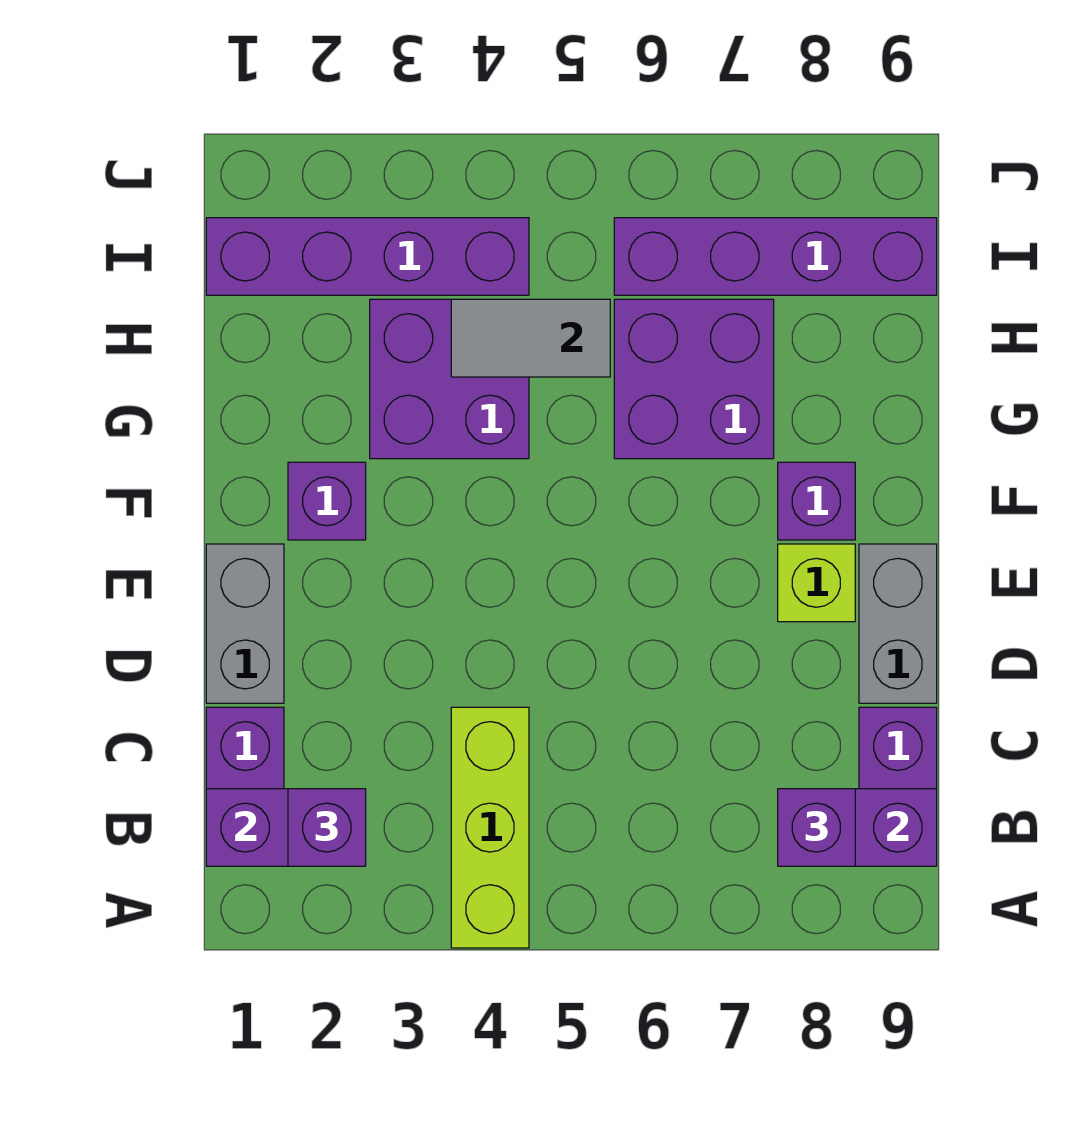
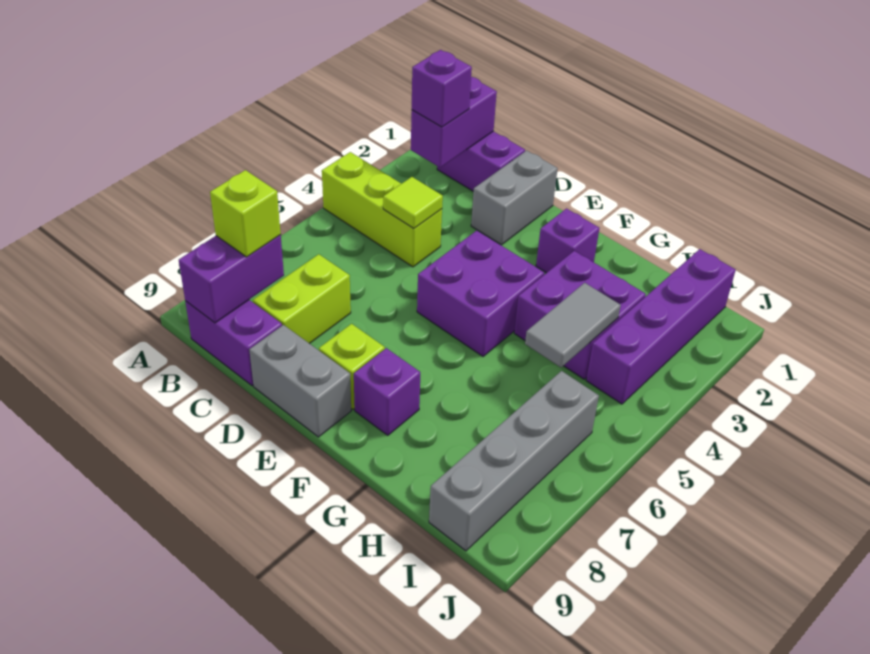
purple 1x1 brick [778,789,855,866] -> lime 1x1 brick [210,170,281,257]
none -> lime 1x1 tile [383,177,443,229]
none -> lime 1x2 brick [253,254,351,344]
grey 1x2 brick [206,544,284,703] -> grey 1x2 brick turned to [471,150,558,245]
purple 2x2 brick [614,299,774,459] -> purple 2x2 brick moved to [417,231,544,356]
purple 1x4 brick [614,218,937,295] -> grey 1x4 brick [429,371,599,551]

